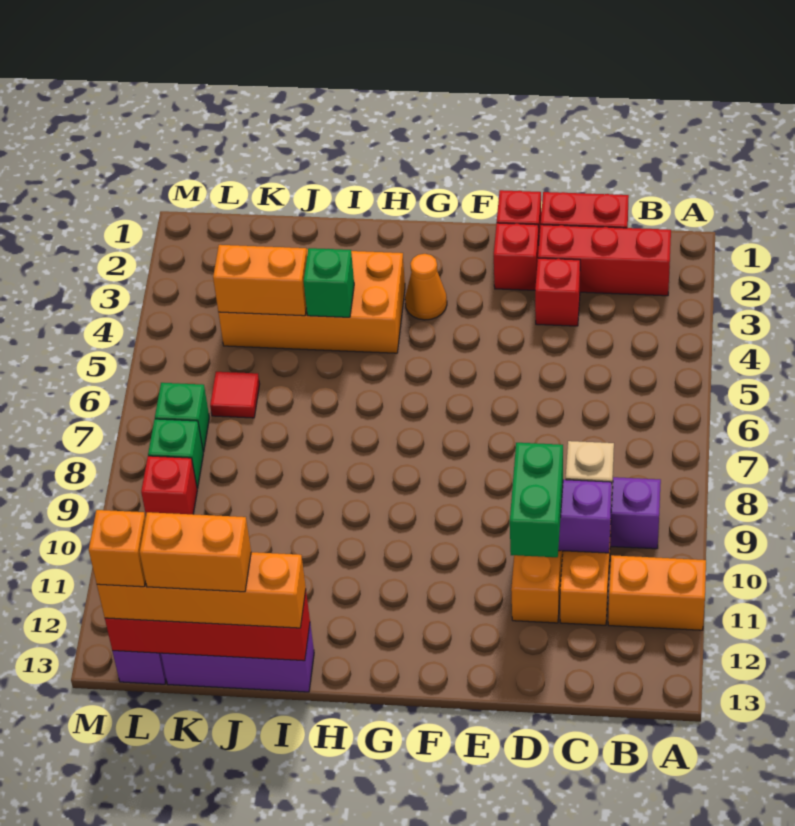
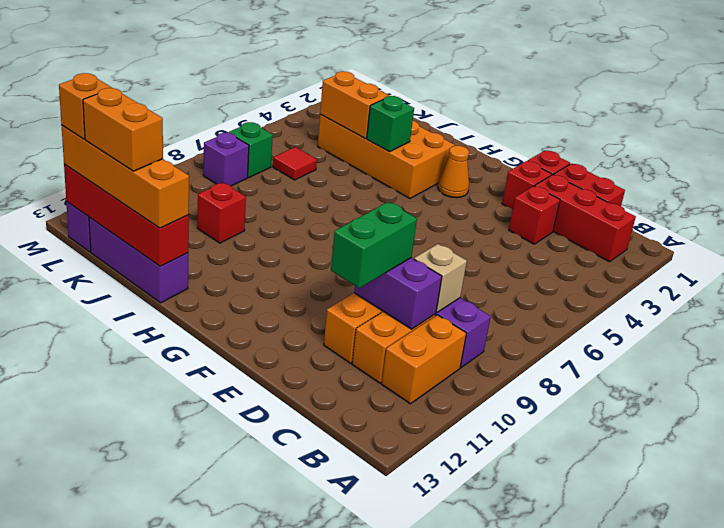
orange 1x2 brick [608,555,706,630] -> orange 1x2 brick turned to [382,315,466,404]
green 1x1 brick [148,419,203,488] -> purple 1x1 brick [203,133,249,186]
red 1x1 brick [141,456,197,514] -> red 1x1 brick moved to [197,183,246,243]

